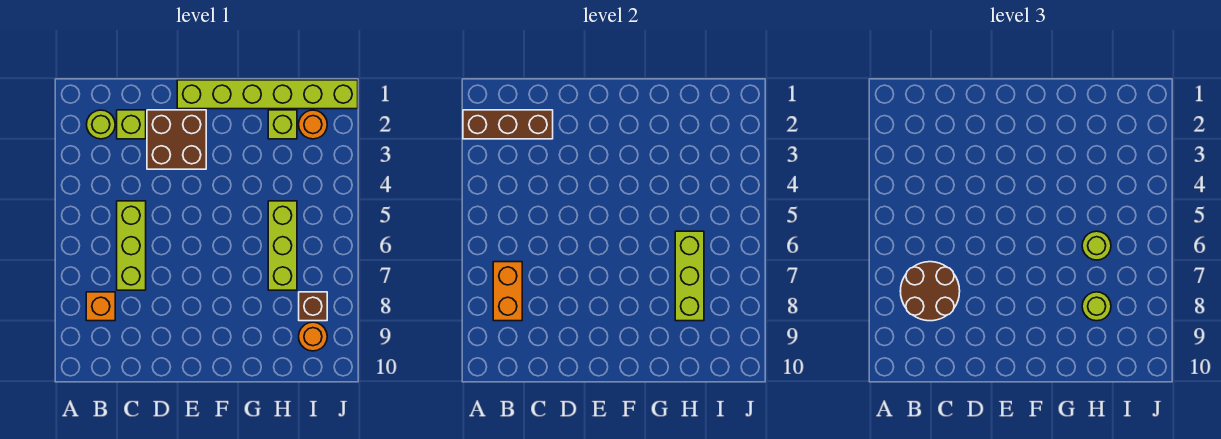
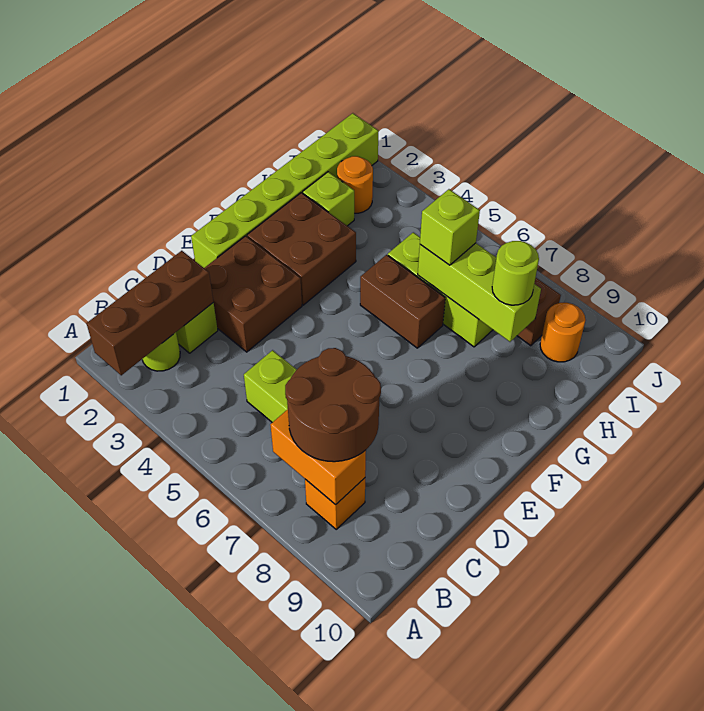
none -> brown 2x2 brick [247,193,356,305]
none -> brown 1x2 brick [360,255,445,348]
lime 1x1 round brick [1082,231,1111,260] -> lime 1x1 brick [420,189,480,265]

